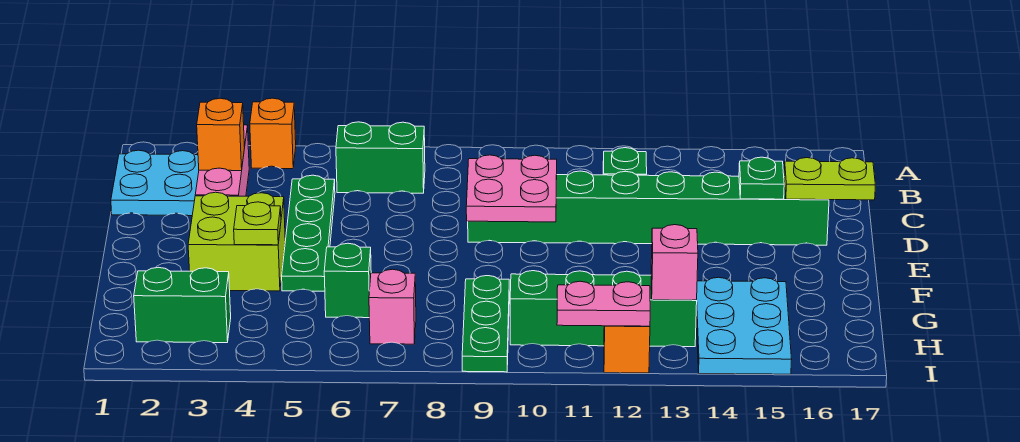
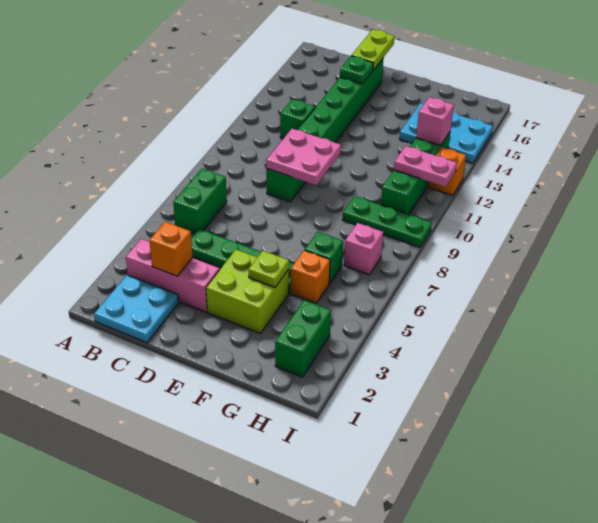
orange 1x1 brick [250,98,296,169] -> orange 1x1 brick moved to [290,250,330,303]
pink 1x2 plate [557,281,650,326] -> pink 1x2 plate turned to [394,146,457,187]

